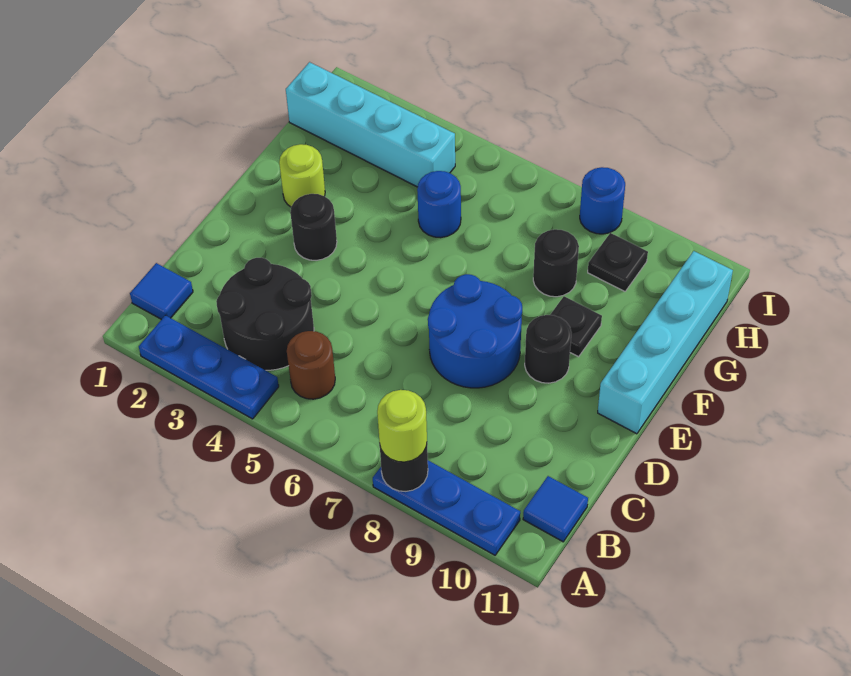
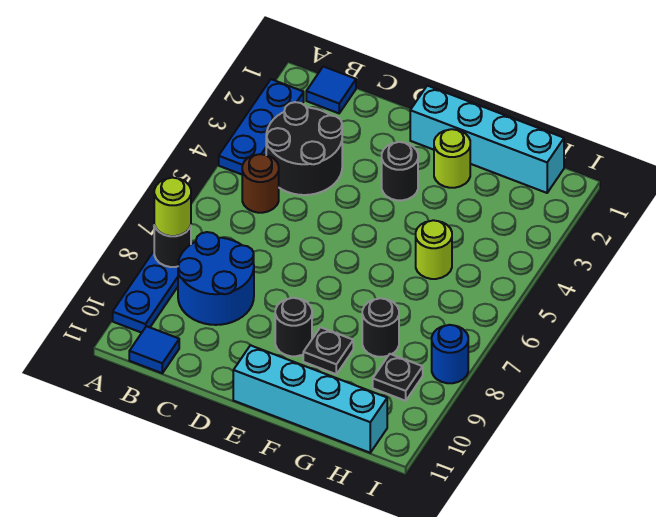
blue 2x2 round brick [428,274,522,388] -> blue 2x2 round brick moved to [178,232,254,325]
blue 1x1 round brick [417,171,461,238] -> lime 1x1 round brick [416,220,452,279]
cyan 1x4 brick [286,62,455,187] -> cyan 1x4 brick turned to [410,86,564,193]

